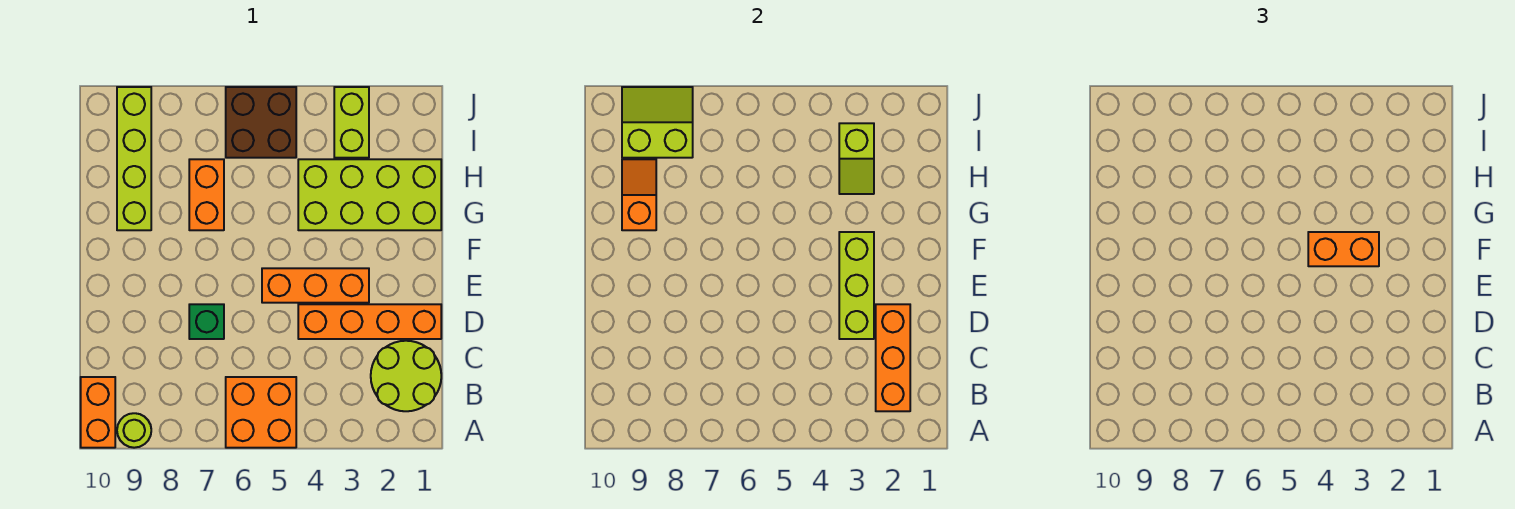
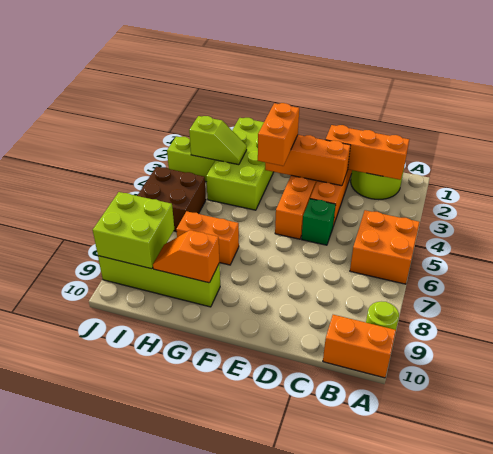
lime 1x3 brick [839,232,874,339] -> orange 1x3 brick [265,135,351,186]
green 1x1 brick [189,304,224,339] -> green 1x1 brick moved to [302,199,336,245]
lime 2x2 slope [622,87,693,158] -> lime 2x2 brick [93,192,174,269]

